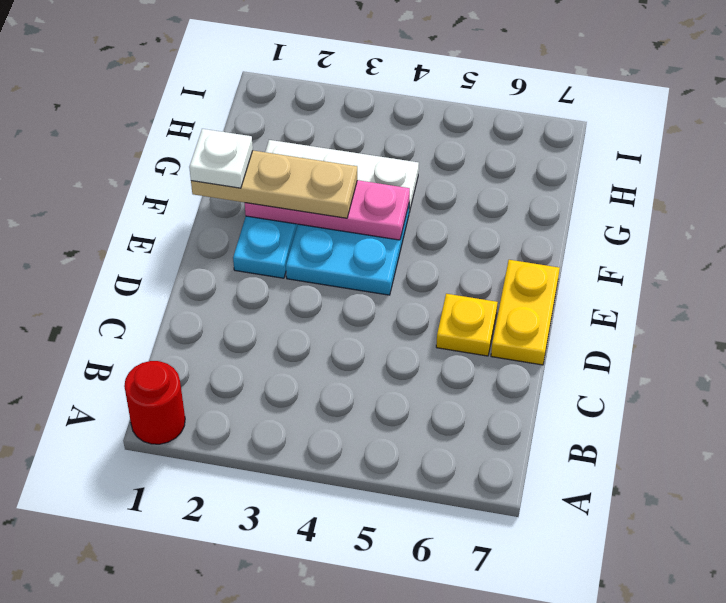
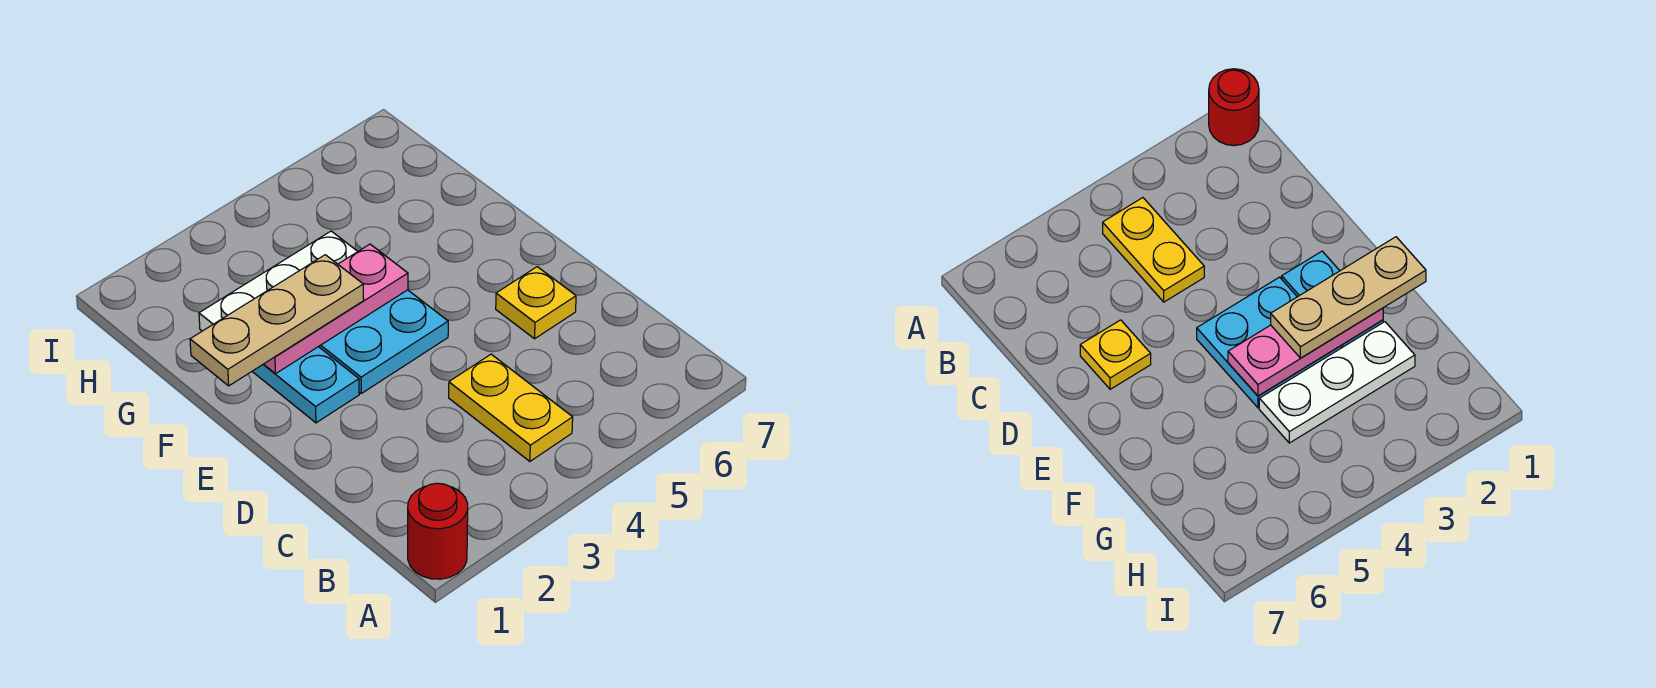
yellow 1x2 plate [491,260,560,365] -> yellow 1x2 plate moved to [449,354,573,461]
white 1x1 plate [189,129,253,188] -> none

